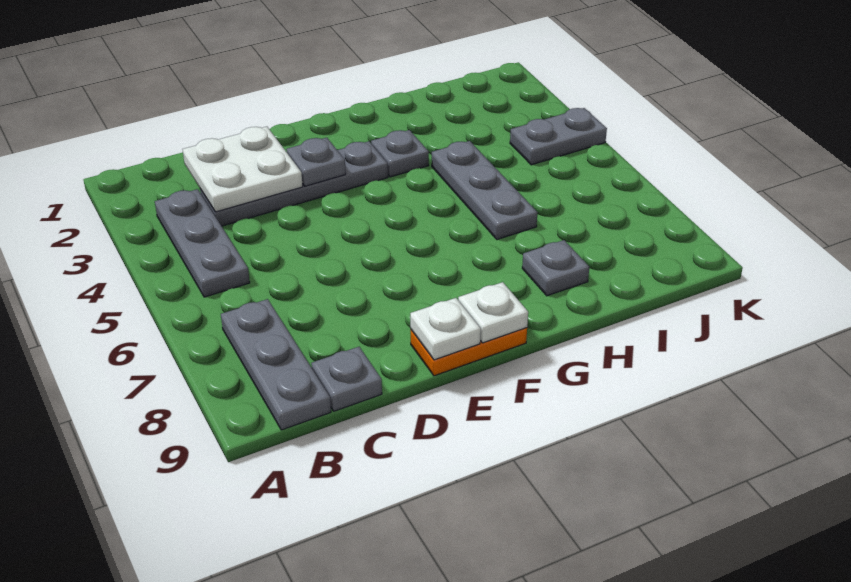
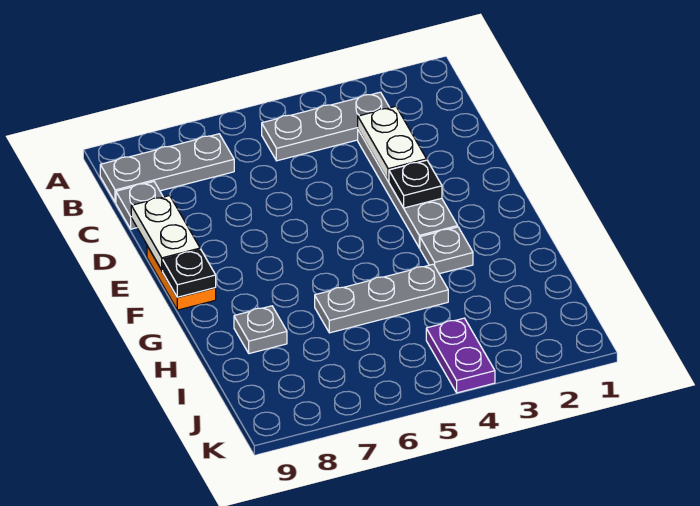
white 2x2 plate [183,127,303,212] -> white 1x2 plate [358,106,427,181]
grey 1x1 plate [286,138,346,186] -> black 1x1 plate [389,160,442,208]
white 1x1 plate [410,298,481,360] -> white 1x2 plate [131,196,200,270]
white 1x1 plate [458,282,528,343] -> black 1x1 plate [163,249,216,297]
grey 1x2 plate [510,108,607,165] -> purple 1x2 plate [426,318,495,393]

